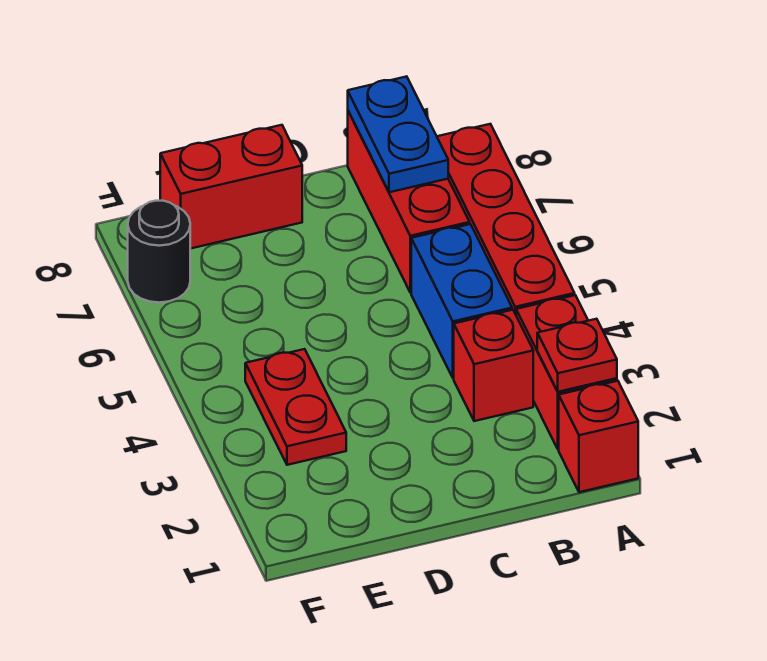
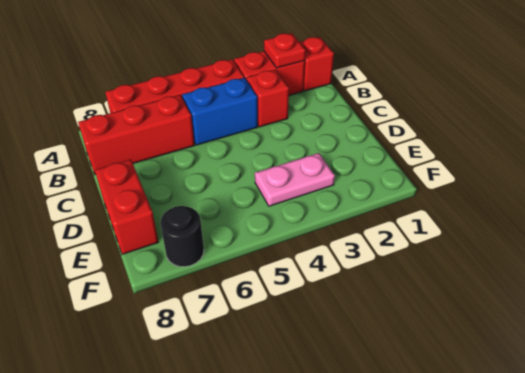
blue 1x2 plate [348,76,448,192] -> none
red 1x2 plate [245,349,346,465] -> pink 1x2 plate [255,153,335,206]

